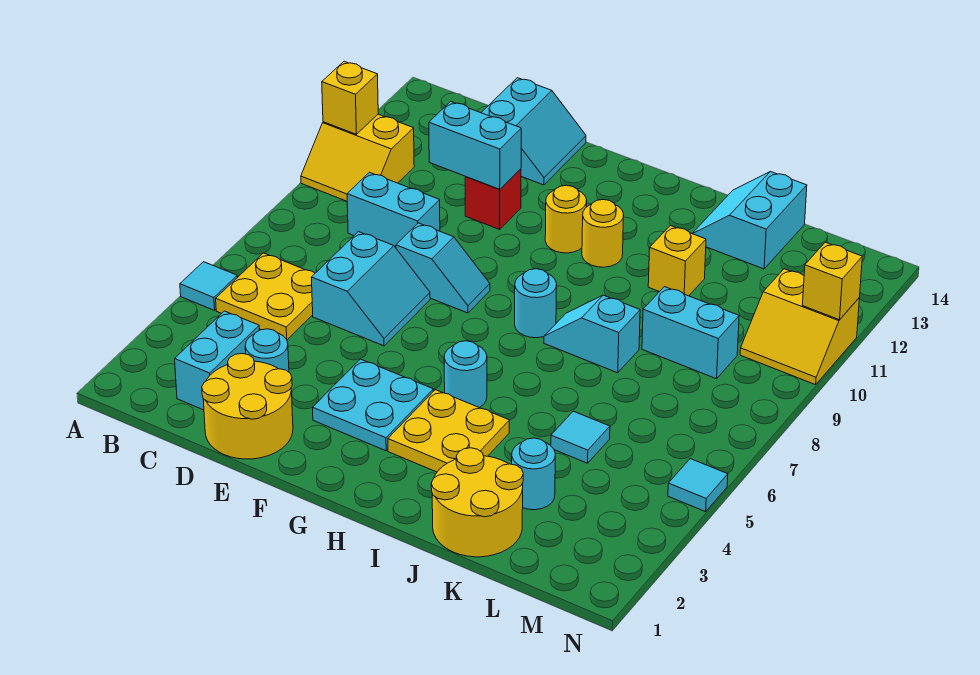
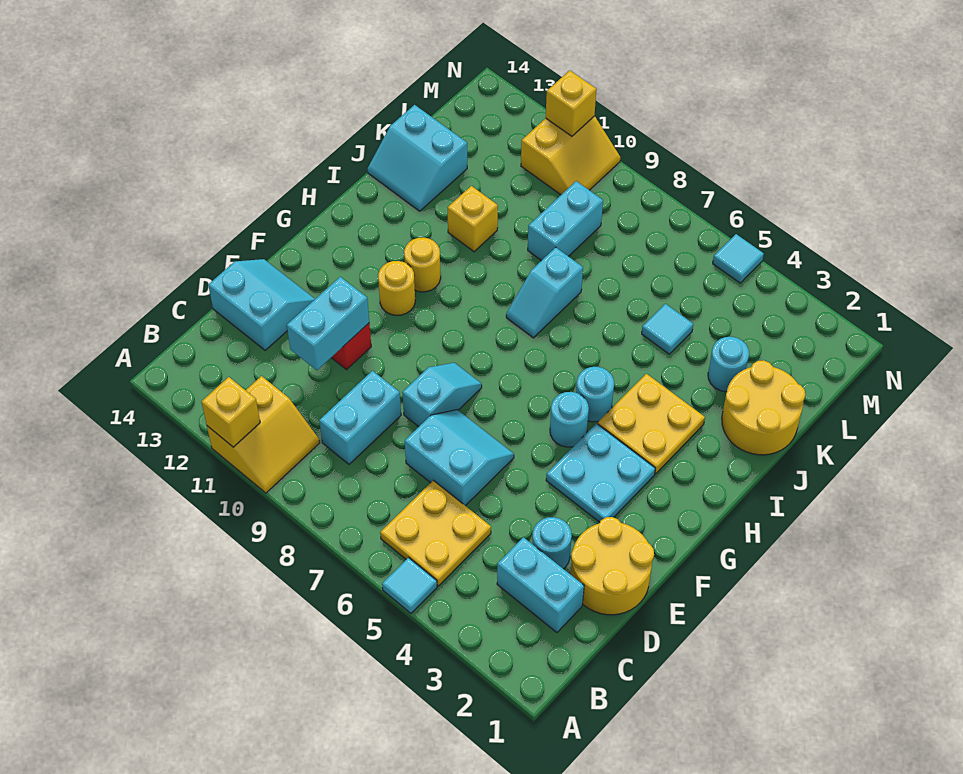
cyan 1x1 round brick [515,269,557,338] -> cyan 1x1 round brick moved to [550,392,589,447]

